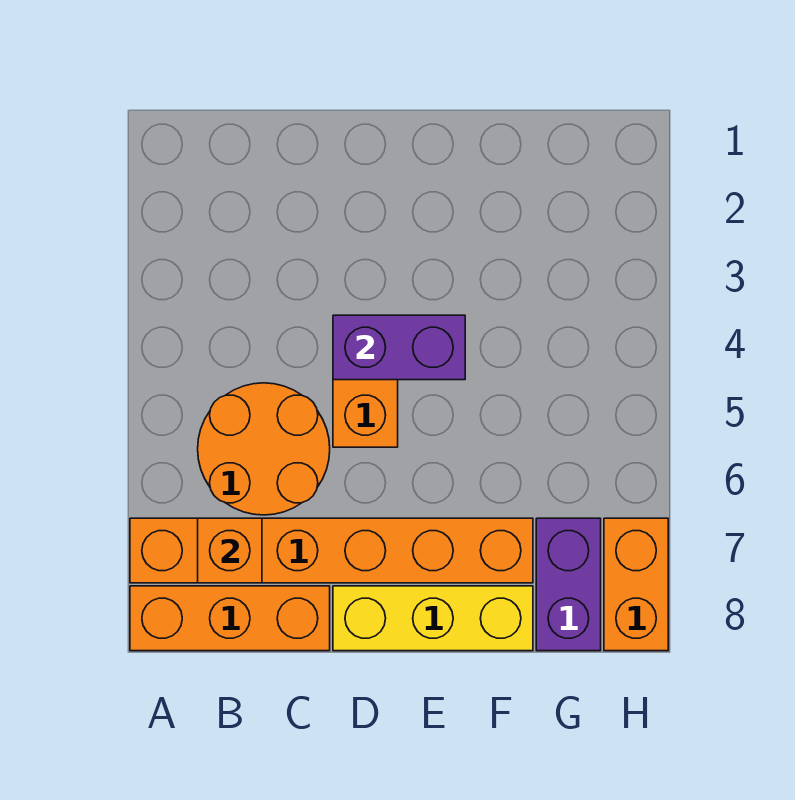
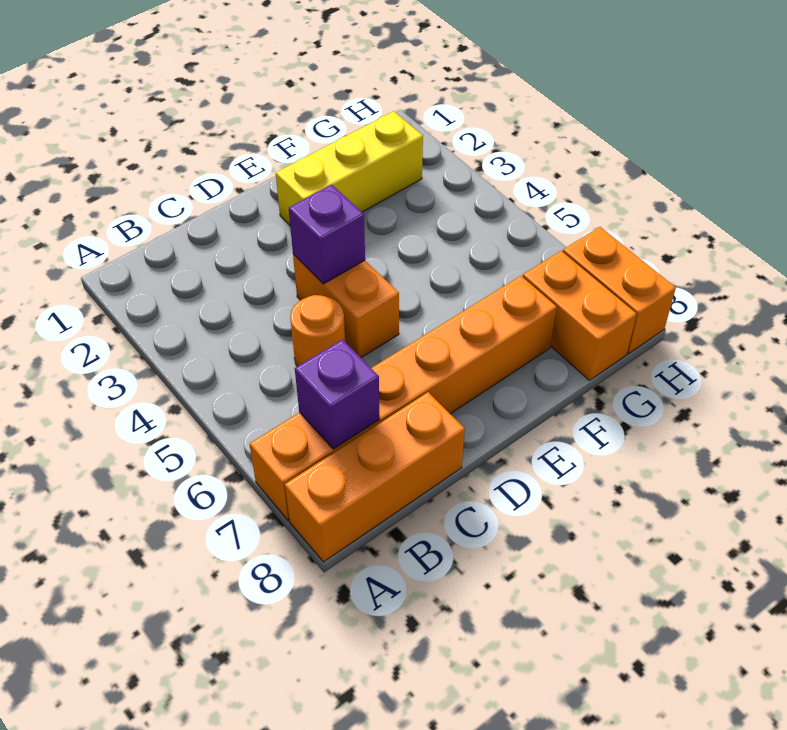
orange 2x2 round brick [198,383,330,515] -> orange 1x1 round brick [290,295,345,366]
orange 1x1 brick [198,518,262,583] -> purple 1x1 brick [295,340,380,449]
purple 1x2 brick [333,315,465,380] -> purple 1x1 brick [289,185,365,284]
yellow 1x3 brick [333,586,533,651] -> yellow 1x3 brick moved to [276,111,423,225]
purple 1x2 brick [536,518,601,651] -> orange 1x2 brick [523,251,637,380]

